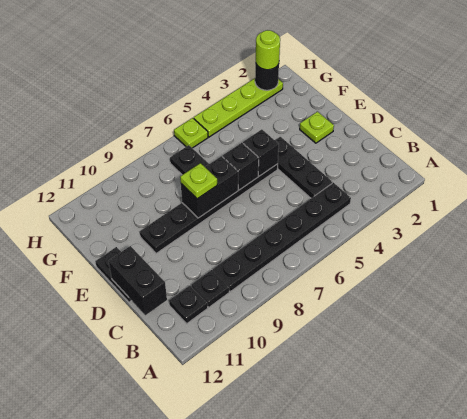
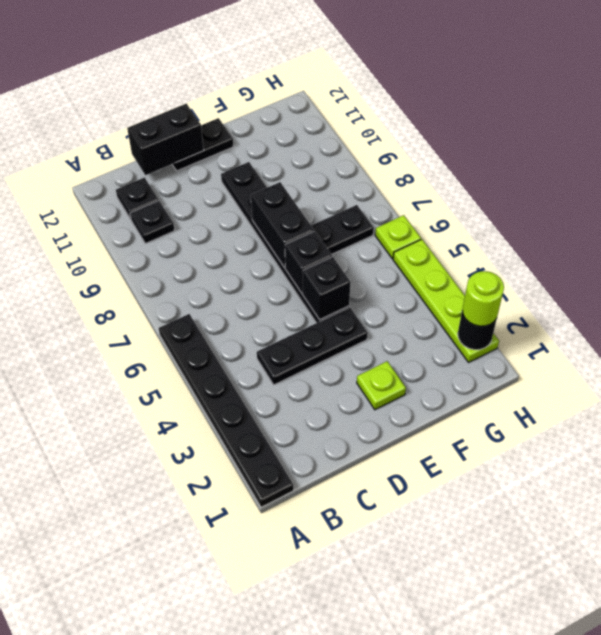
black 1x6 plate [213,183,351,292] -> black 1x6 plate moved to [159,314,294,507]
lime 1x1 plate [180,163,217,199] -> none

